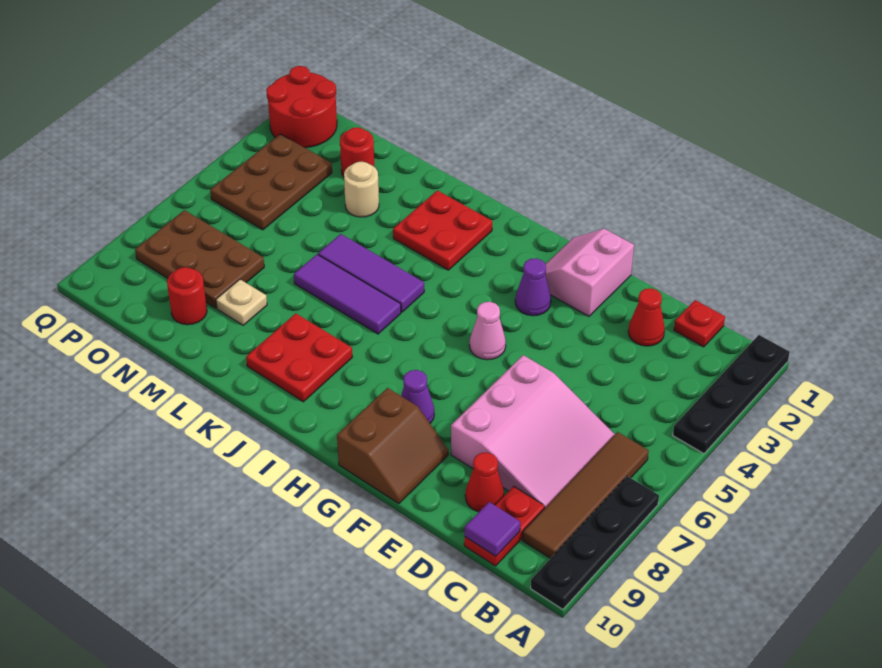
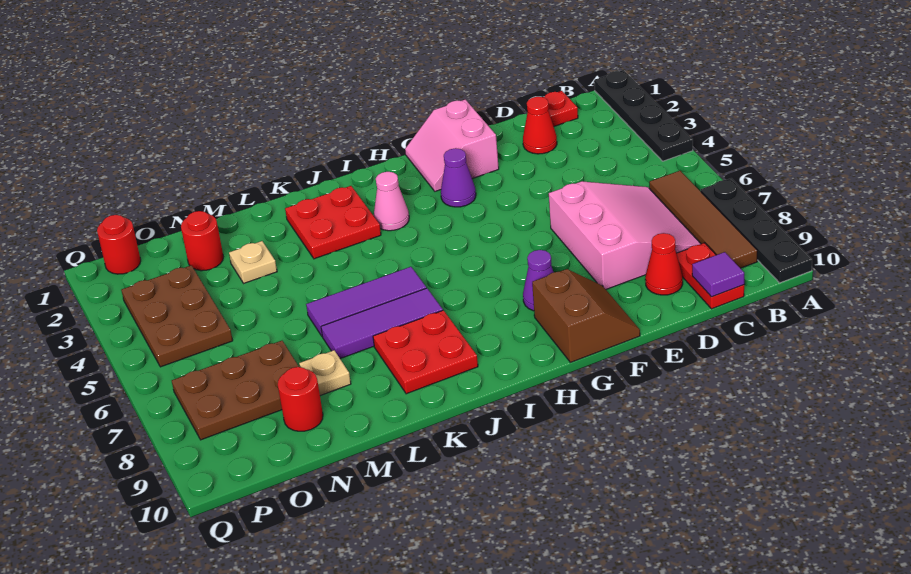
pink 1x1 cone [469,302,506,360] -> pink 1x1 cone moved to [374,172,409,231]
purple 1x3 tile [318,234,424,312] -> purple 1x3 tile moved to [321,288,443,359]
tan 1x1 round brick [344,162,379,217] -> tan 1x1 plate [229,241,277,283]
red 2x2 round brick [266,66,337,148] -> red 1x1 round brick [97,215,141,274]

